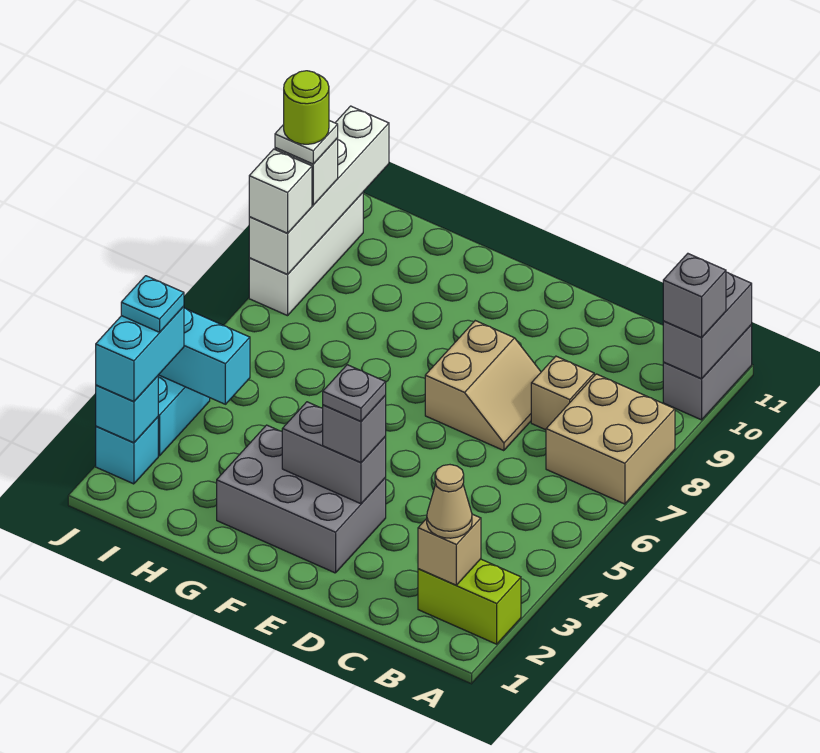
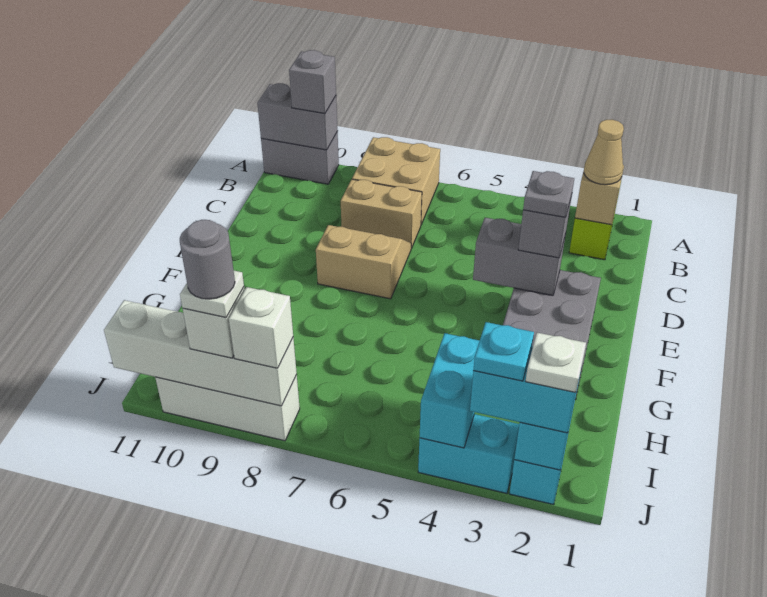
tan 1x1 brick [531,356,594,430] -> tan 1x2 brick [341,179,422,248]
grey 1x2 brick [282,402,386,504] -> grey 1x2 brick turned to [473,218,565,295]
none -> white 1x1 plate [526,333,586,392]
lime 1x1 round brick [284,71,329,144] -> grey 1x1 round brick [180,220,235,299]

